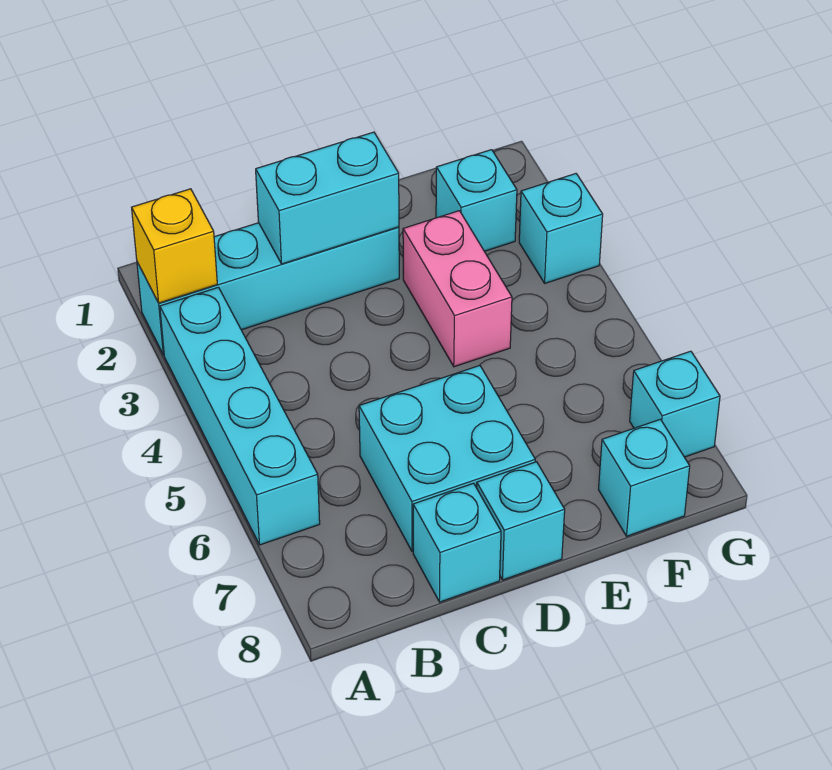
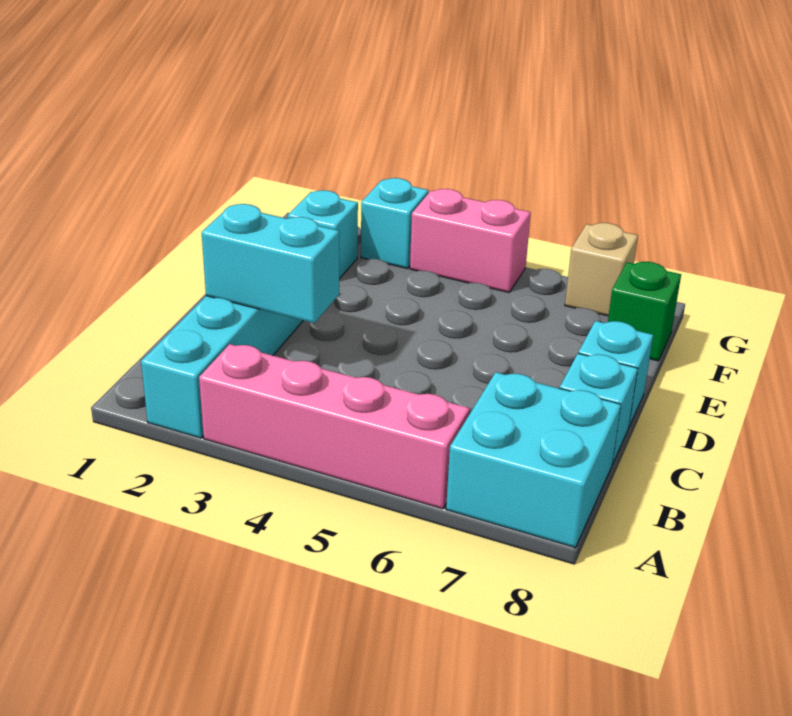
yellow 1x1 brick [132,189,217,303] -> none
cyan 1x4 brick [160,287,320,545] -> pink 1x4 brick [199,344,470,509]
cyan 1x2 brick [256,132,399,264] -> cyan 1x2 brick turned to [202,204,339,323]
cyan 2x2 brick [359,366,535,551] -> cyan 2x2 brick moved to [446,372,621,548]
pink 1x2 brick [403,211,512,367] -> pink 1x2 brick moved to [410,189,531,292]
cyan 1x1 brick [599,419,690,536] -> green 1x1 brick [608,262,681,361]
cyan 1x1 brick [630,351,720,457] -> tan 1x1 brick [565,223,638,316]

